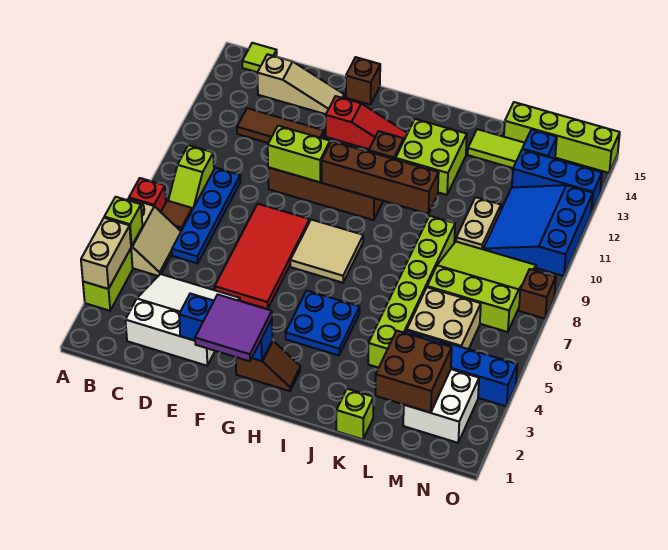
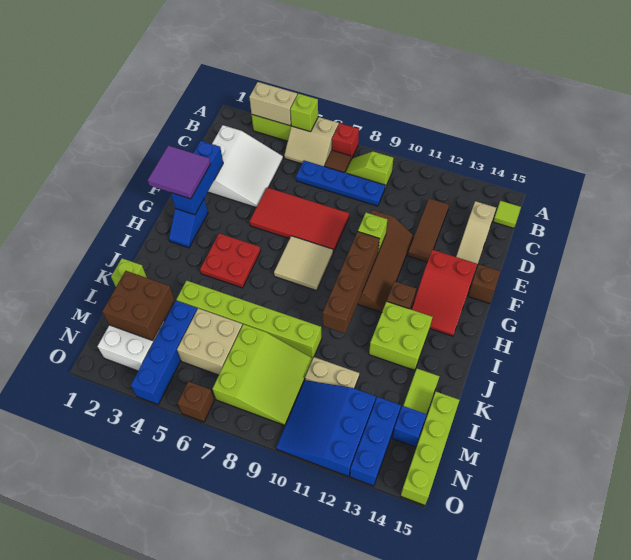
lime 1x2 brick [268,126,330,182] -> lime 1x1 brick [358,213,387,252]
red 1x3 slope [326,96,408,149] -> red 2x3 slope [411,250,477,336]
brown 1x2 slope [236,340,300,391] -> blue 1x2 slope [169,199,208,248]
blue 2x2 plate [285,290,360,355] -> red 2x2 plate [200,233,261,288]
blue 3x3 slope [483,185,593,276] -> blue 3x3 slope turned to [276,380,376,477]
brown 1x1 brick [519,269,556,319] -> brown 1x1 brick moved to [178,381,214,422]

